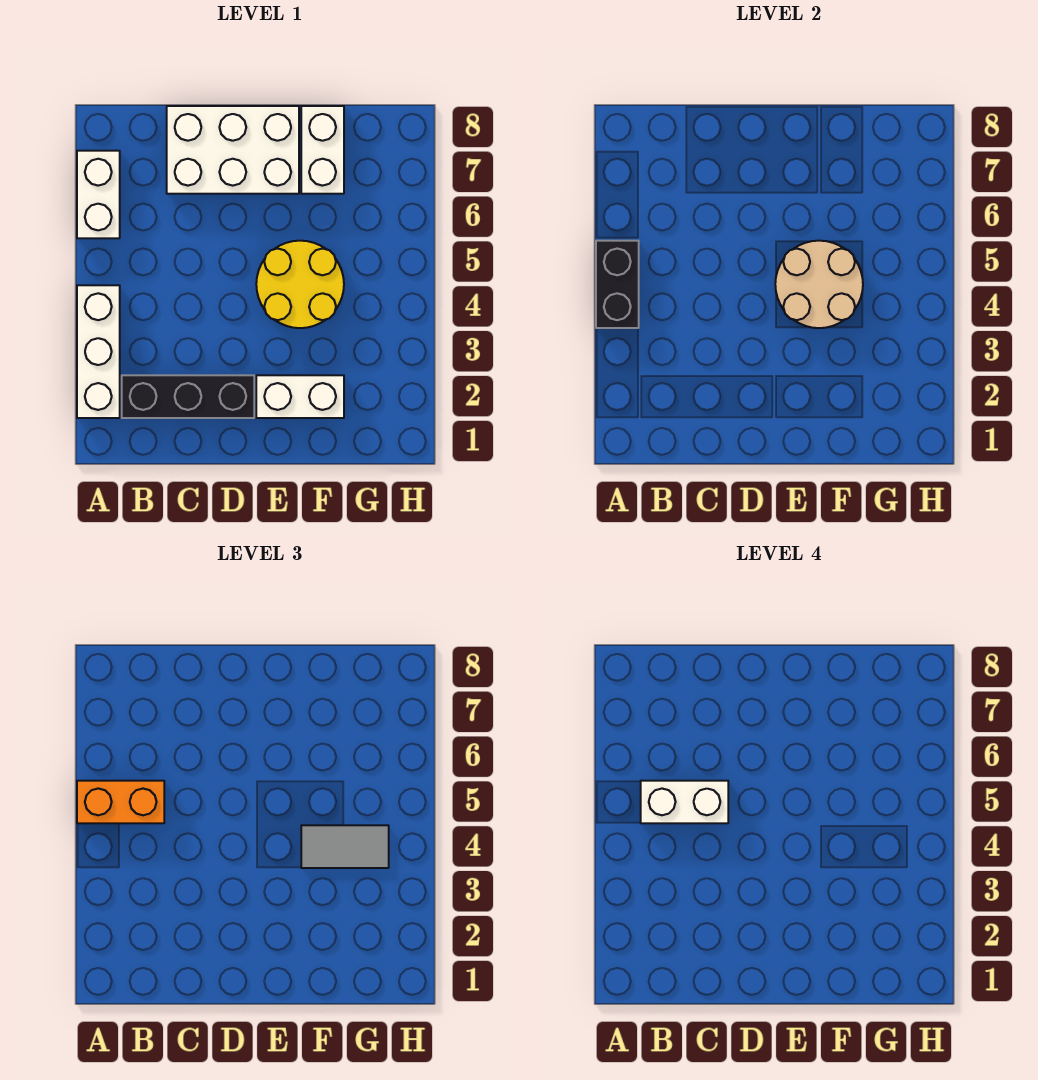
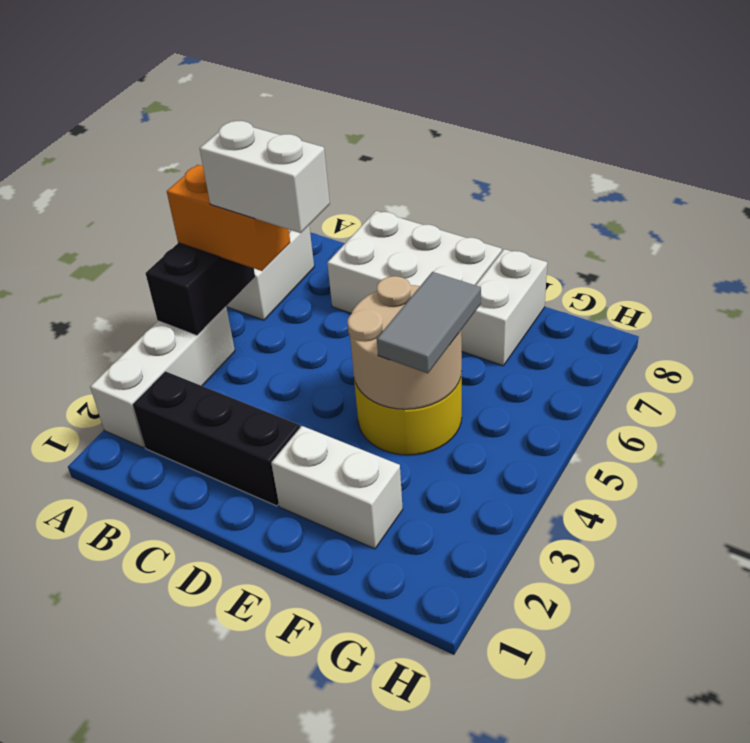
grey 1x2 tile [301,825,389,868] -> grey 1x2 tile turned to [377,272,481,373]

